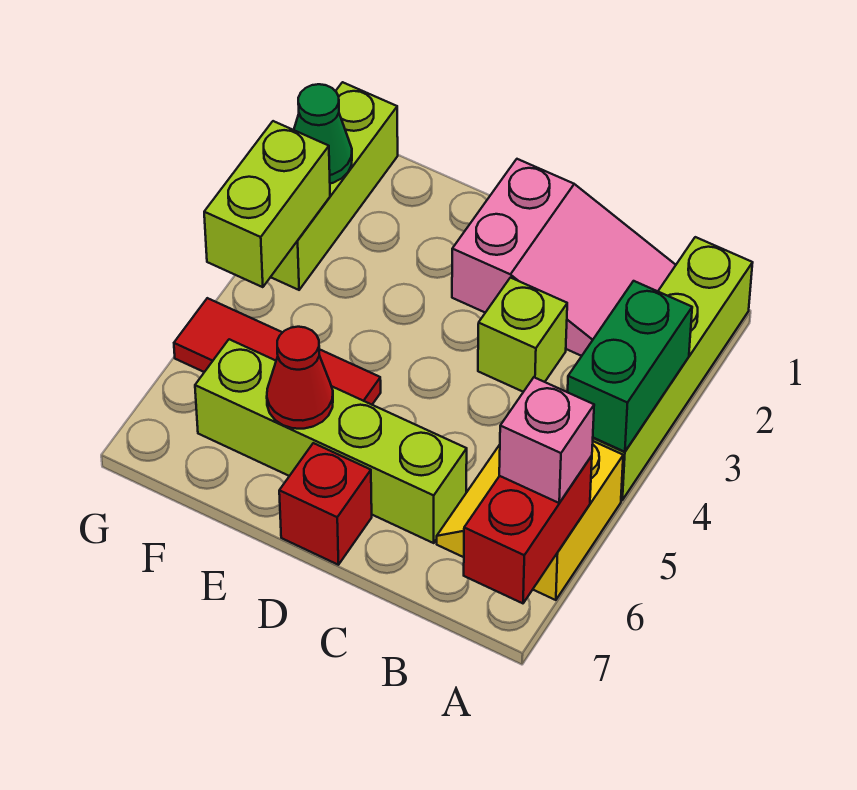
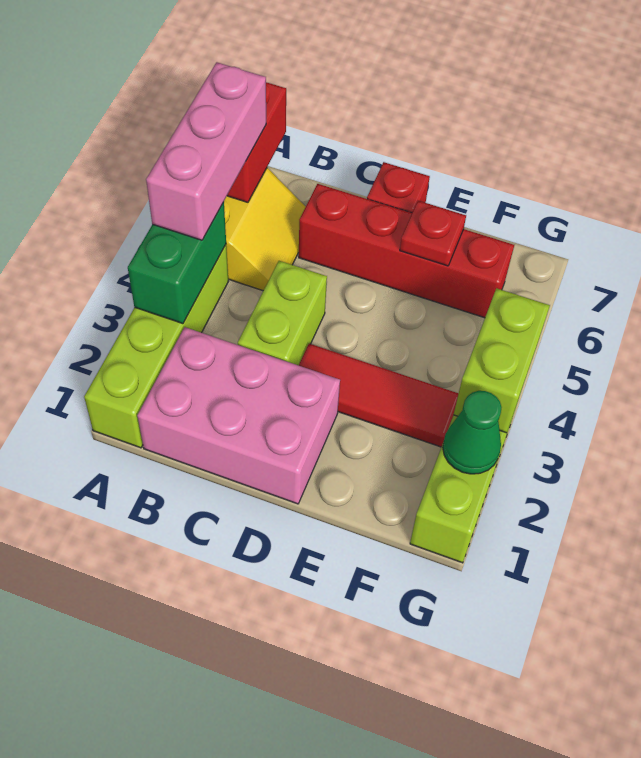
pink 1x1 brick [499,377,594,503] -> pink 1x3 brick [146,62,266,240]
pink 2x3 slope [452,159,676,356] -> pink 2x3 brick [137,327,340,504]
lime 1x1 brick [478,278,567,392] -> lime 1x2 brick [238,261,327,365]
lime 1x4 brick [195,339,467,543] -> red 1x4 brick [299,184,514,318]
red 1x3 tile [174,298,381,405] -> red 1x3 tile moved to [299,344,459,447]
red 1x1 cone [267,327,333,429] -> red 1x1 plate [400,201,466,266]

